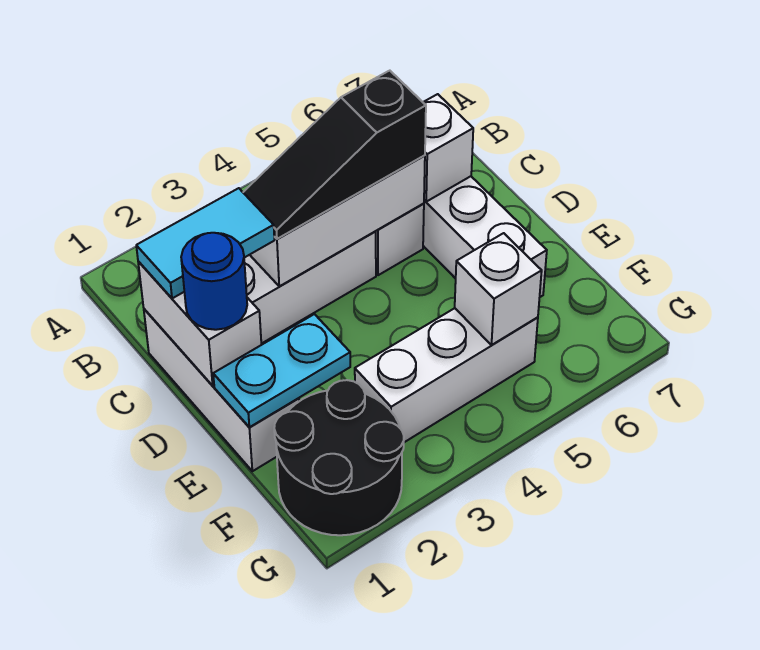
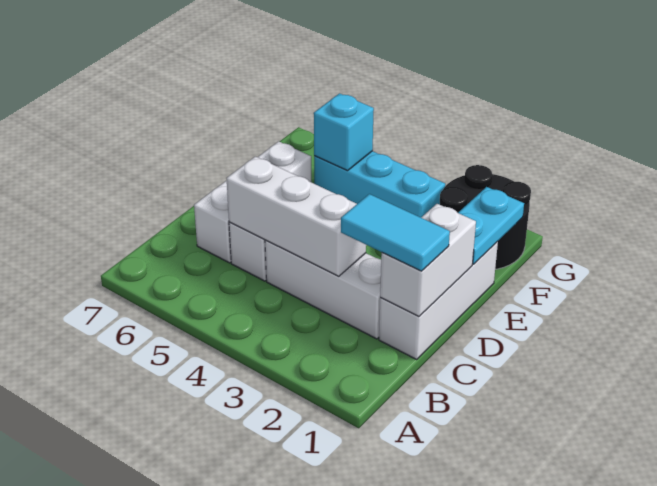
black 1x3 slope [243,71,426,239] -> none
white 1x1 brick [423,94,473,202] -> none
blue 1x1 round brick [181,233,247,330] -> none
cyan 1x2 plate [213,314,350,427] -> cyan 1x2 plate turned to [458,187,524,264]
white 1x3 brick [355,308,538,442] -> cyan 1x3 brick [314,151,445,217]
white 1x1 brick [455,233,542,345] -> cyan 1x1 brick [314,93,374,171]

